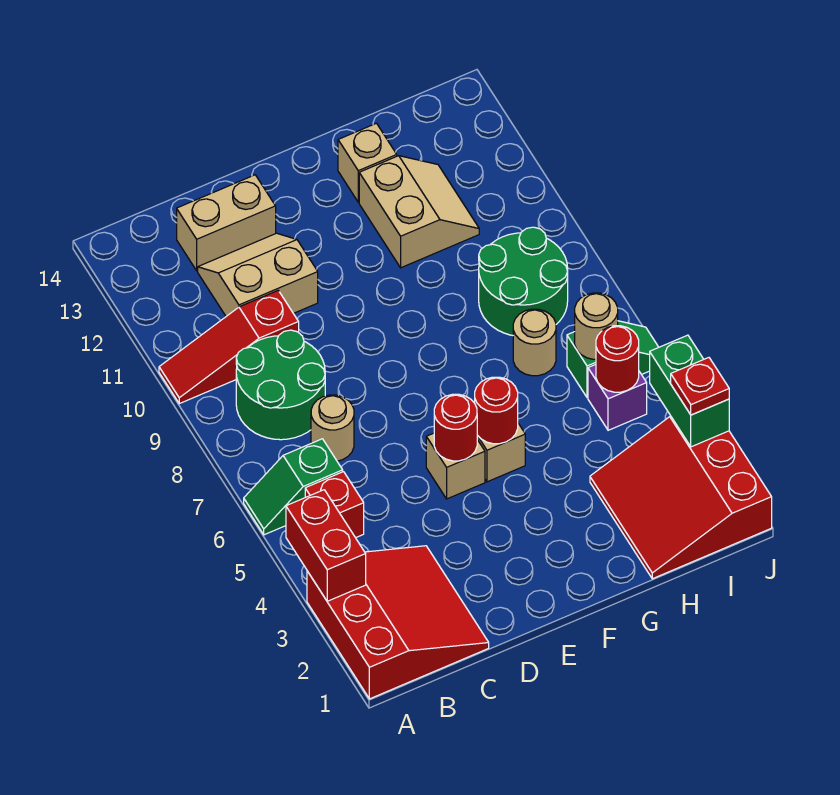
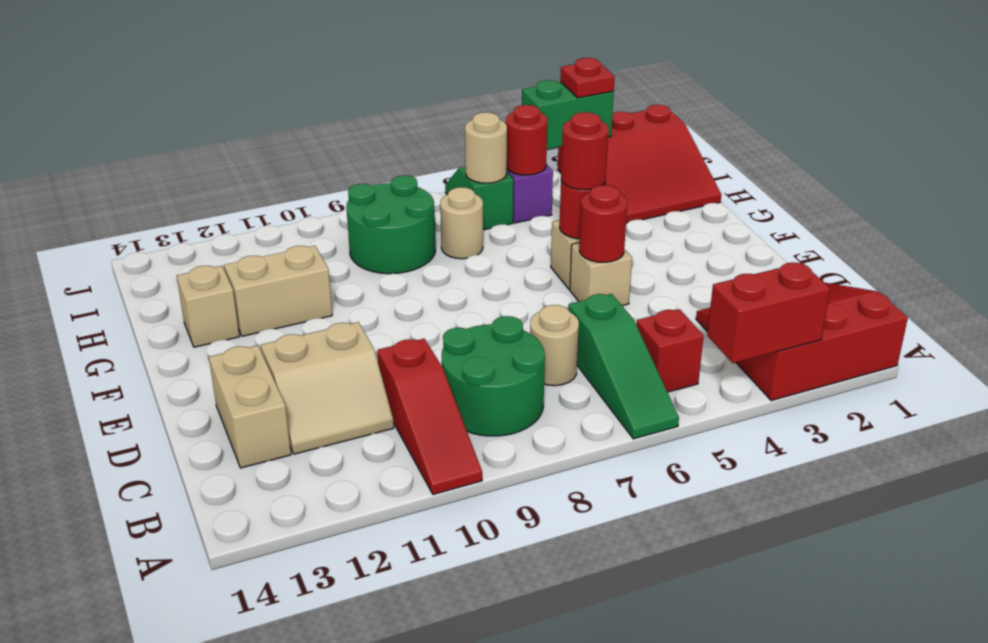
green 1x2 slope [244,439,343,535] -> green 1x3 slope [568,294,679,439]
tan 2x2 slope [198,233,318,316] -> tan 2x2 slope turned to [261,322,394,454]
none -> red 1x1 round brick [561,112,609,190]

